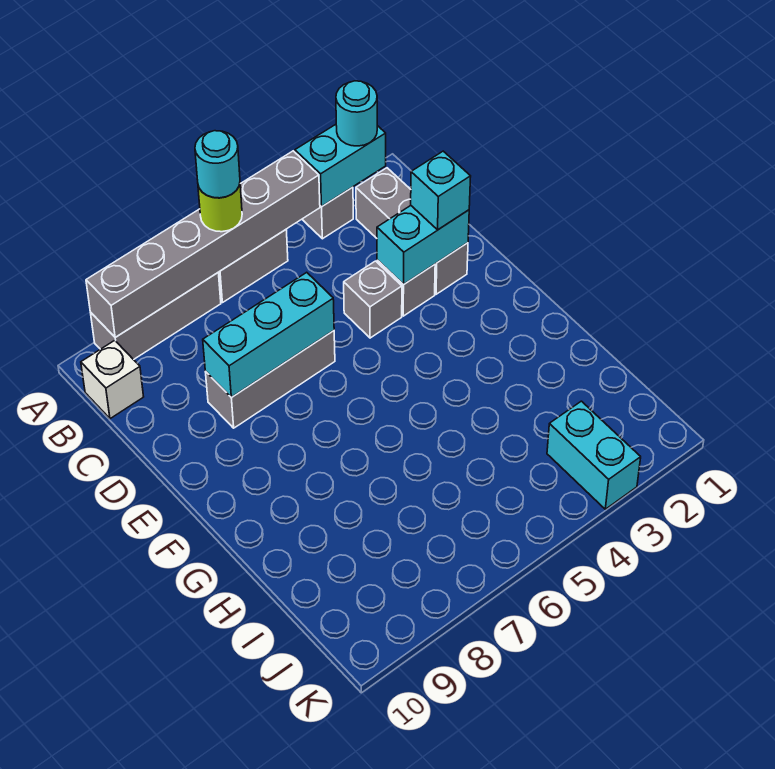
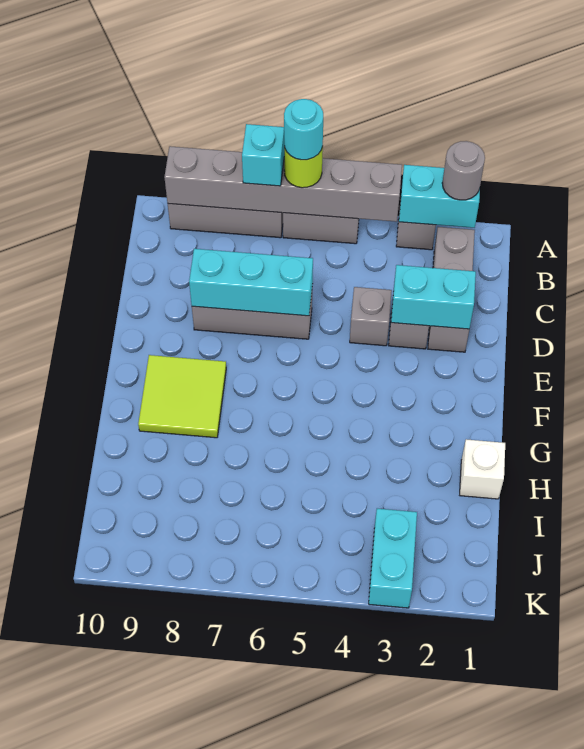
cyan 1x1 round brick [336,81,377,146] -> grey 1x1 round brick [442,141,485,200]
white 1x1 brick [81,340,144,419] -> white 1x1 brick moved to [460,439,505,499]
cyan 1x1 brick [411,151,471,230] -> cyan 1x1 brick moved to [242,124,284,186]
none -> lime 2x2 tile [138,355,226,438]

